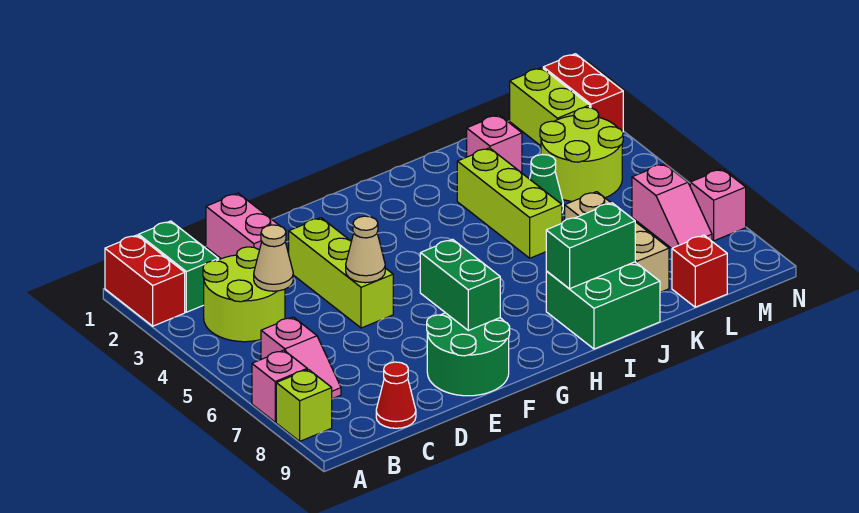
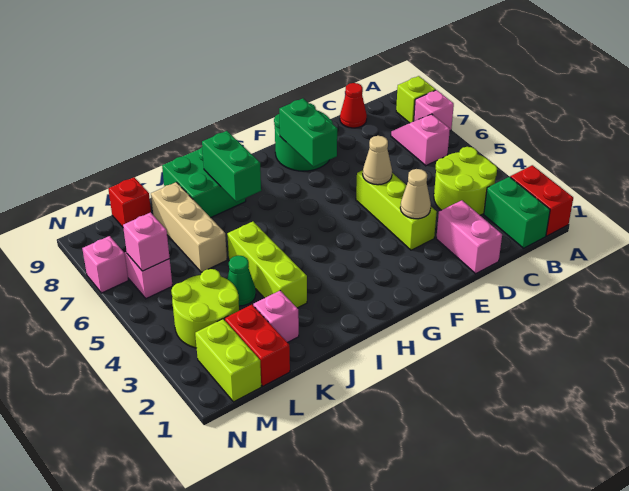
tan 1x1 cone [254,225,293,291] -> tan 1x1 cone moved to [400,169,431,219]
green 1x2 brick [546,203,635,289] -> green 1x2 brick turned to [202,131,261,202]
none -> pink 1x1 brick [123,213,170,271]
red 1x2 brick [543,54,623,132] -> red 1x2 brick moved to [225,305,290,386]

